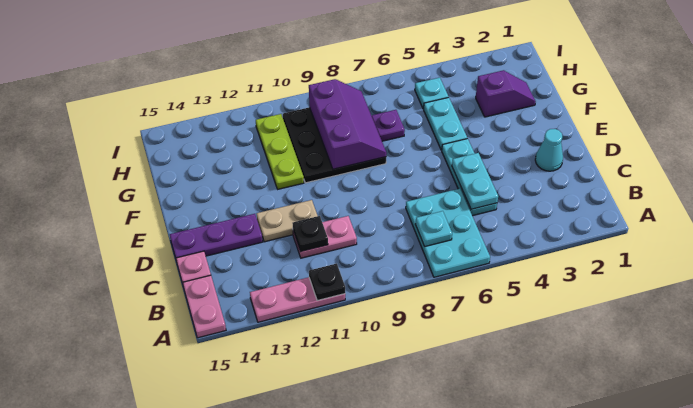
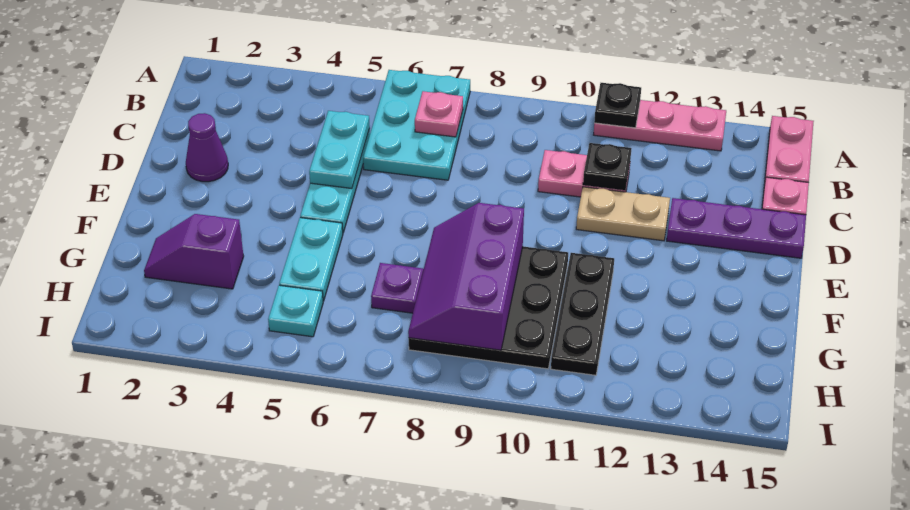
cyan 1x1 plate [415,211,452,246] -> pink 1x1 plate [415,91,463,137]
cyan 1x1 cone [535,129,563,171] -> purple 1x1 cone [186,113,228,182]
lime 1x3 plate [256,114,304,189] -> black 1x3 plate [551,253,614,375]

